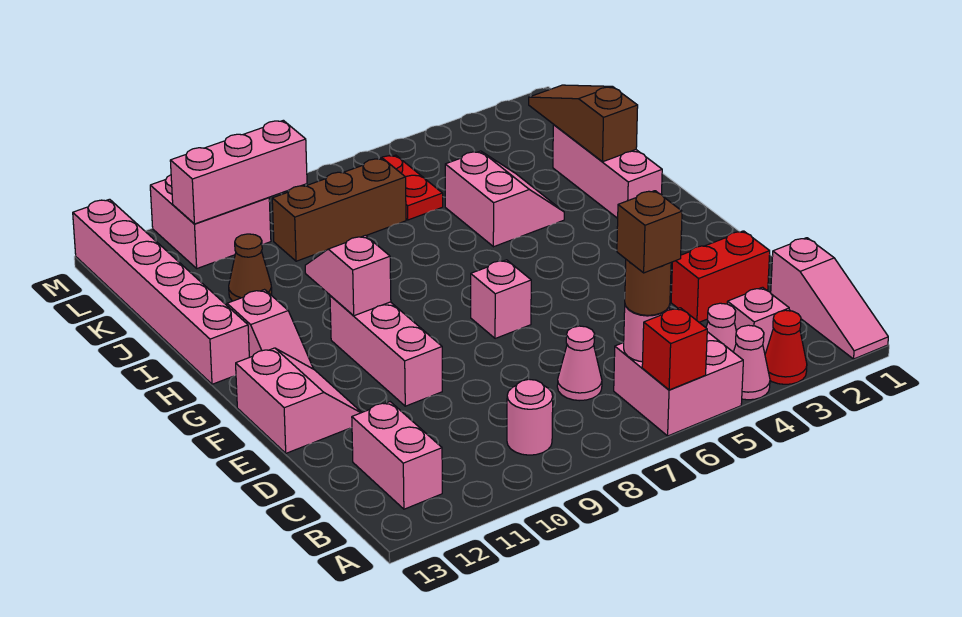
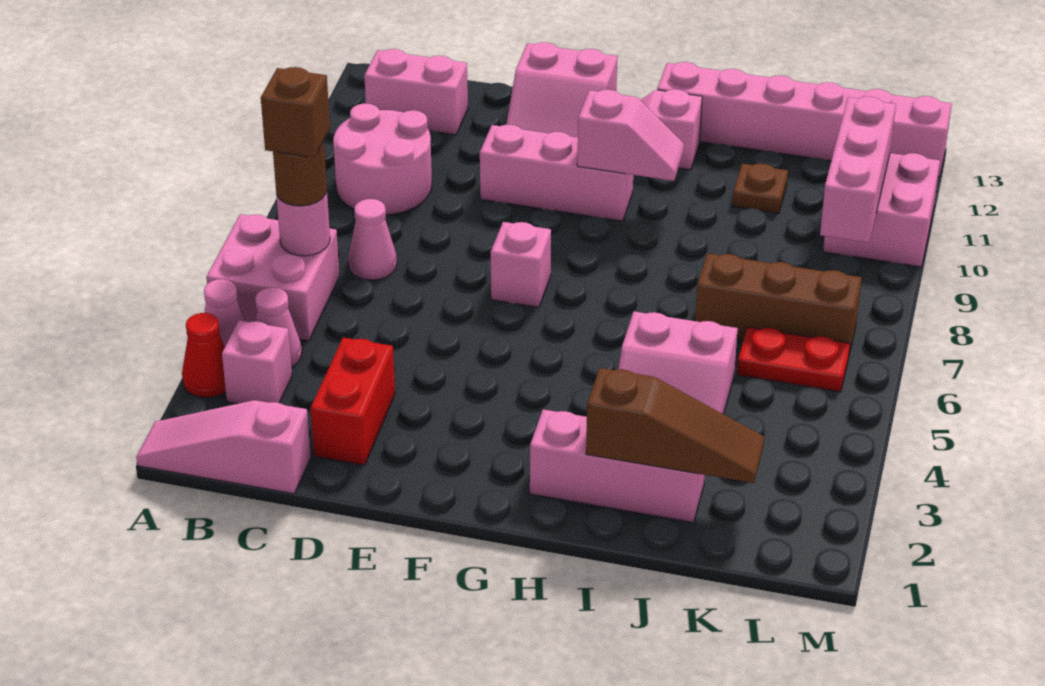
red 1x1 brick [642,308,707,390] -> none
pink 1x1 round brick [507,379,553,455] -> pink 2x2 round brick [333,103,432,215]
brown 1x1 cone [229,234,272,301] -> brown 1x1 plate [732,163,788,213]
brown 1x3 brick [272,158,406,261] -> brown 1x3 brick turned to [695,253,862,354]

